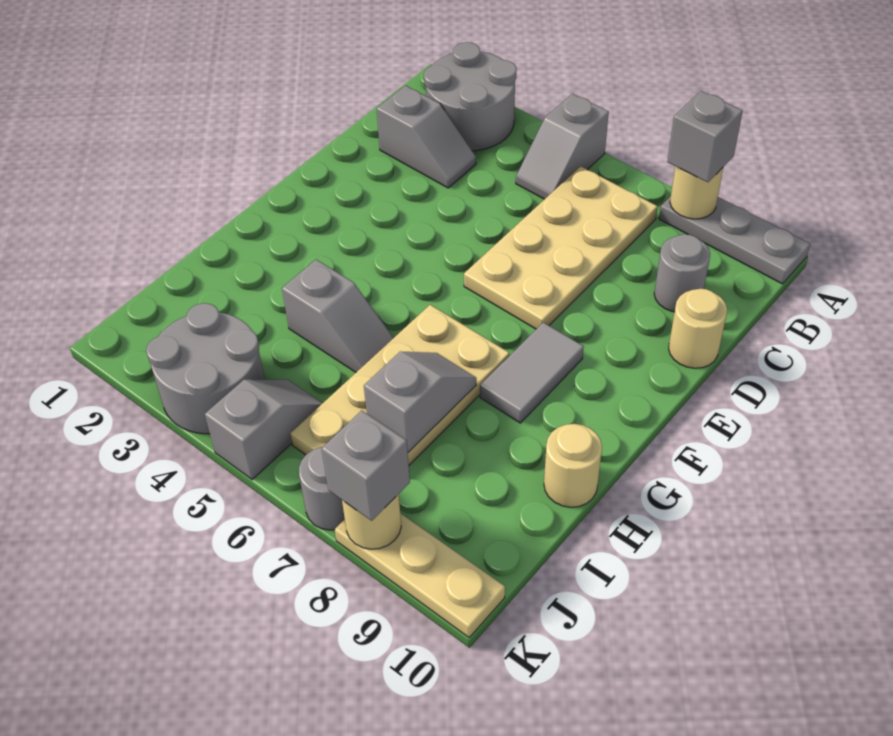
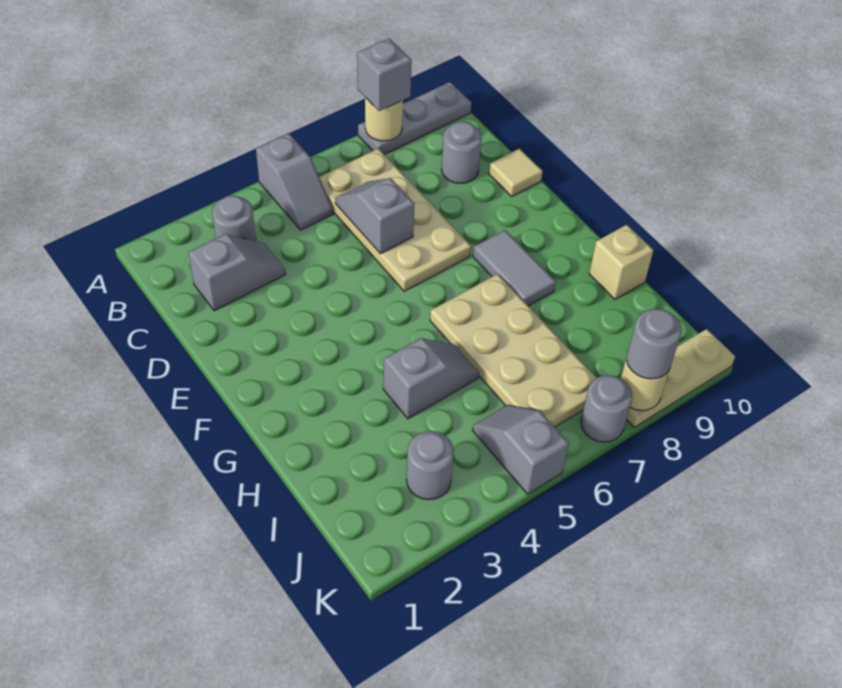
grey 2x2 round brick [424,42,516,151] -> grey 1x1 round brick [212,196,256,242]
tan 1x1 round brick [669,289,727,368] -> tan 1x1 tile [489,149,543,196]
grey 1x2 slope [364,352,476,452] -> grey 1x2 slope moved to [335,178,414,254]
tan 1x1 round brick [544,424,602,507] -> tan 1x1 brick [589,225,653,299]
grey 2x2 round brick [146,303,265,434] -> grey 1x1 round brick [406,431,454,500]
grey 1x1 brick [322,410,410,521] -> grey 1x1 round brick [627,309,682,379]

